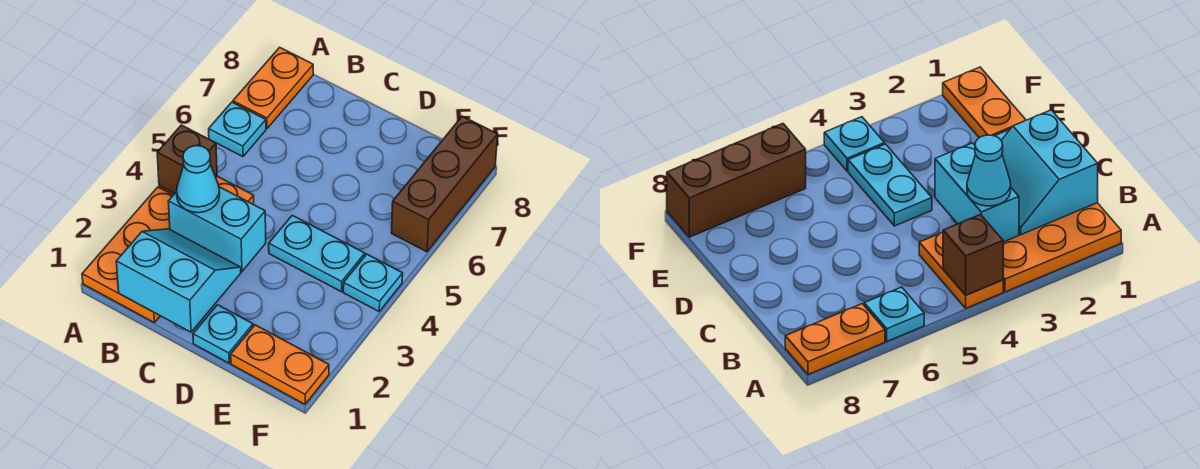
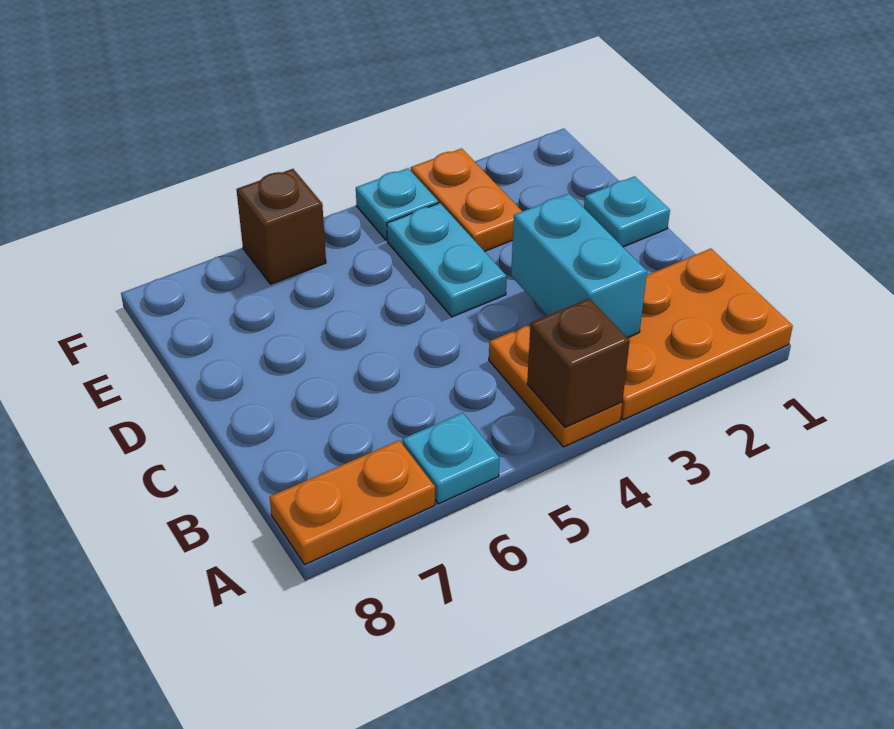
cyan 2x2 slope [116,229,241,332] -> none
cyan 1x1 cone [177,146,220,213] -> none
orange 1x2 plate [231,325,329,404] -> orange 1x2 plate moved to [411,148,522,251]
brown 1x3 brick [391,116,498,252] -> brown 1x1 brick [236,169,326,284]

